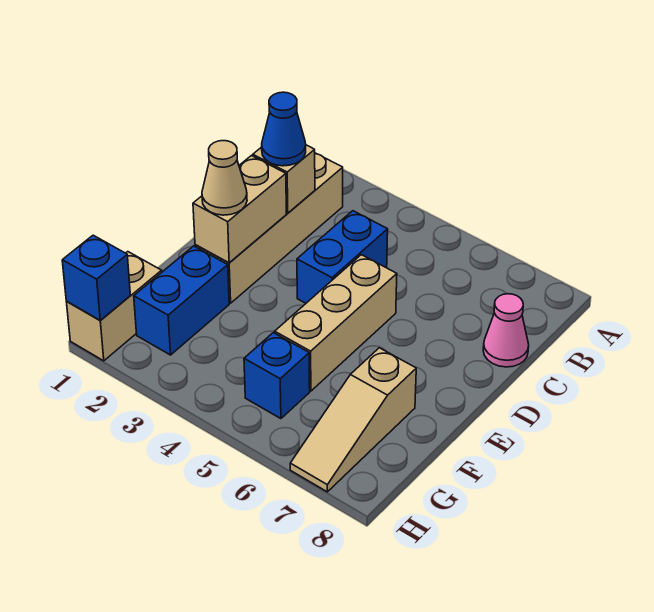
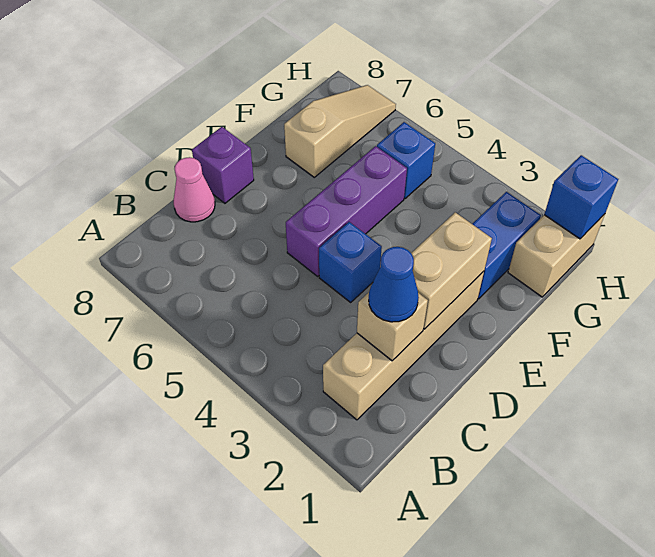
blue 1x2 brick [297,211,388,303] -> blue 1x1 brick [319,222,382,302]
tan 1x3 brick [275,255,397,391] -> purple 1x3 brick [286,146,407,276]
none -> purple 1x1 brick [192,127,254,203]
tan 1x1 cone [202,141,247,215] -> none

